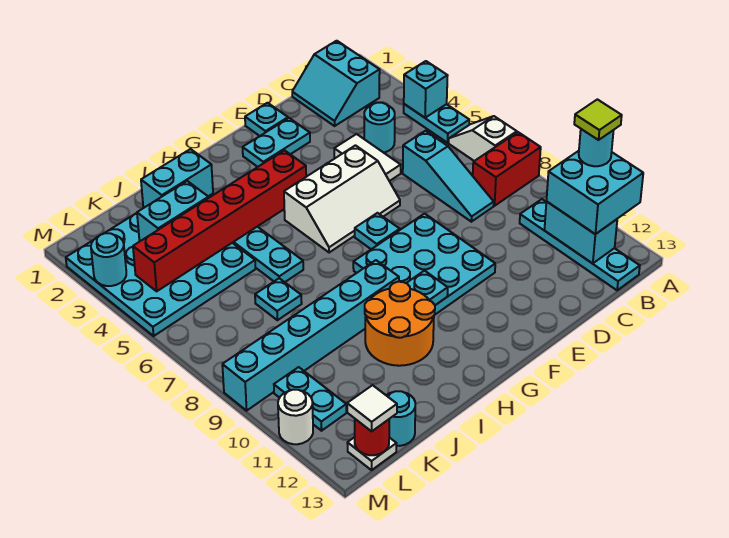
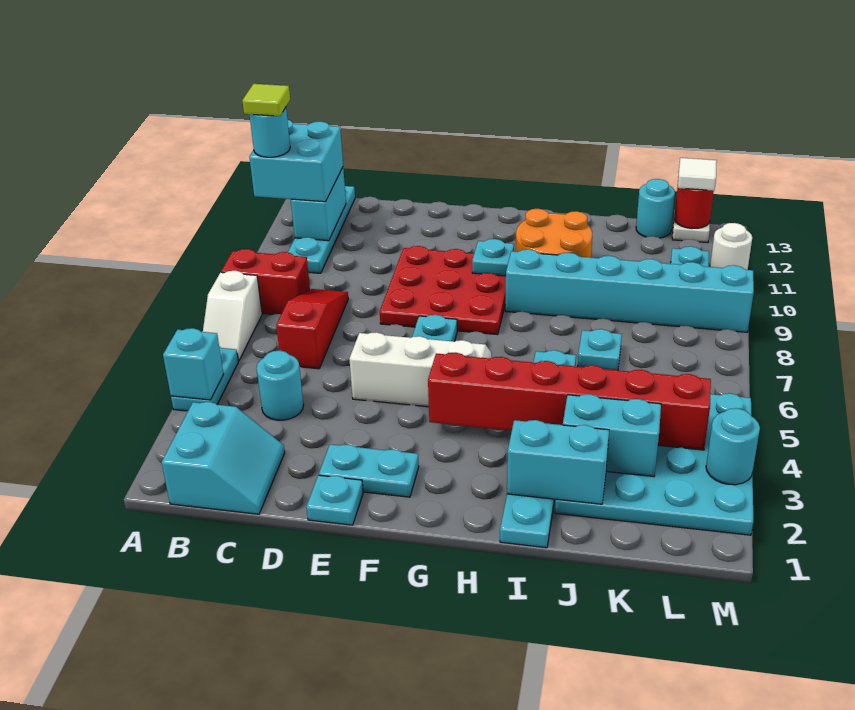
cyan 1x3 slope [403,131,494,222] -> red 1x3 slope [276,289,348,369]
white 1x2 tile [334,134,401,181] -> none
cyan 3x3 plate [353,214,495,314] -> red 3x3 plate [380,246,506,335]

